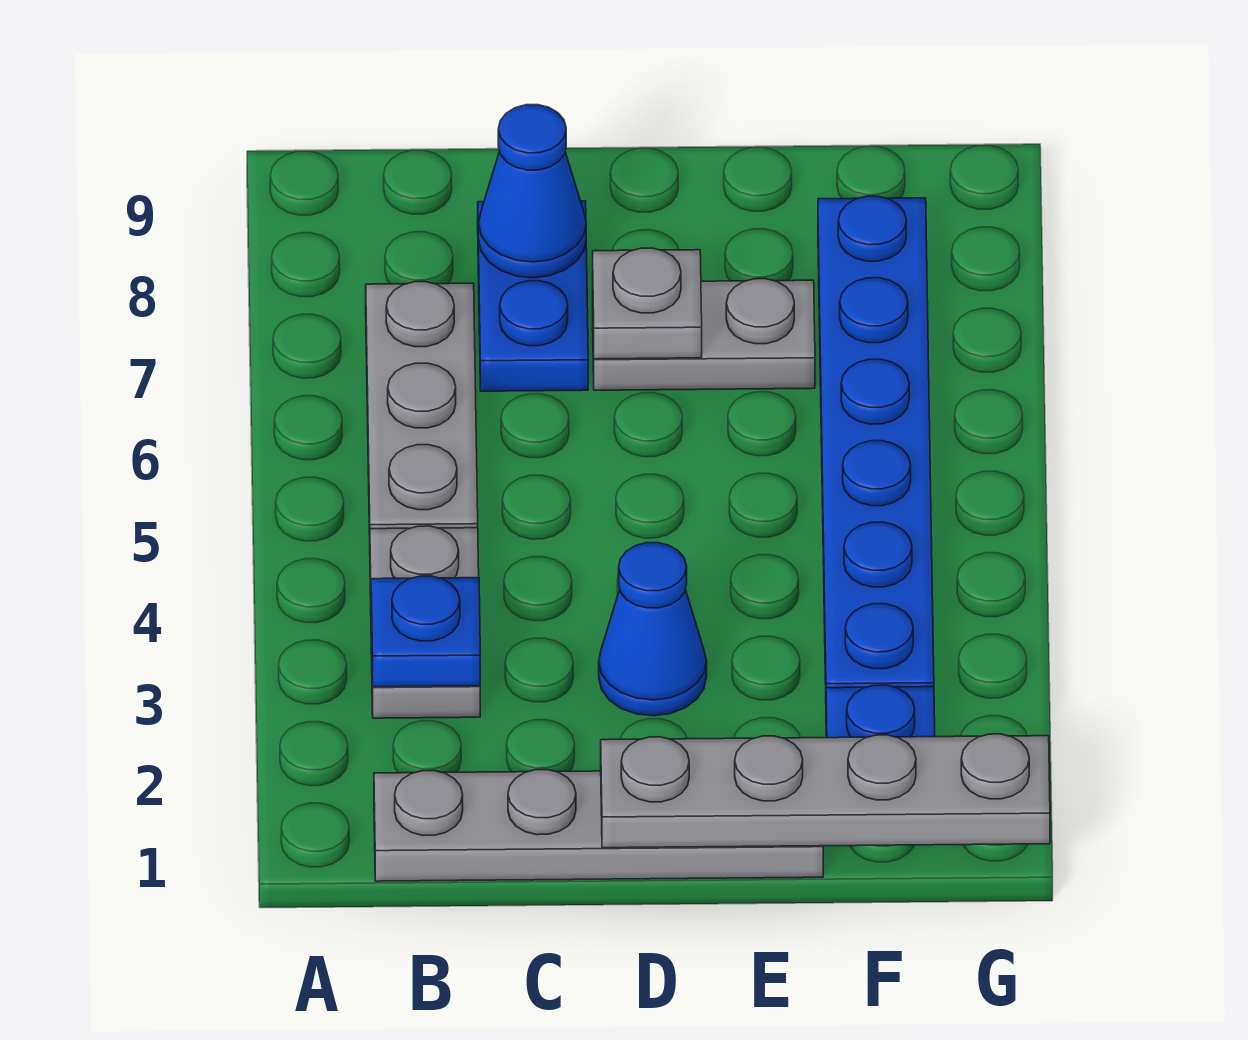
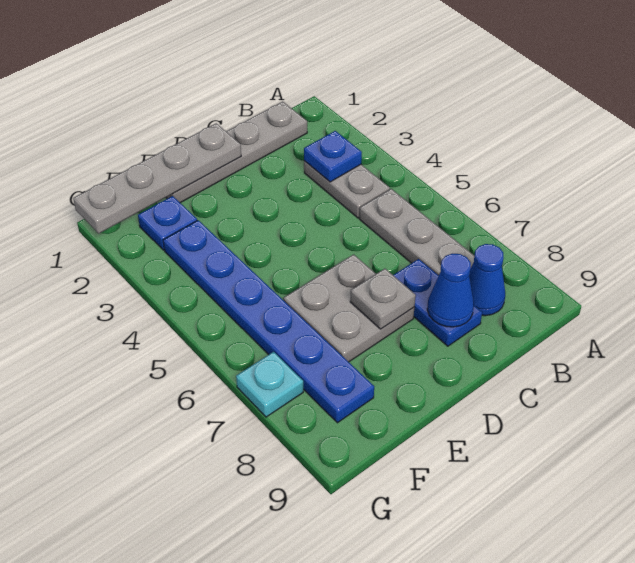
blue 1x1 cone [599,543,707,716] -> blue 1x1 cone moved to [469,244,505,316]
grey 1x2 plate [593,279,815,390] -> grey 2x2 plate [283,254,414,362]
none -> cyan 1x1 plate [236,352,303,417]

